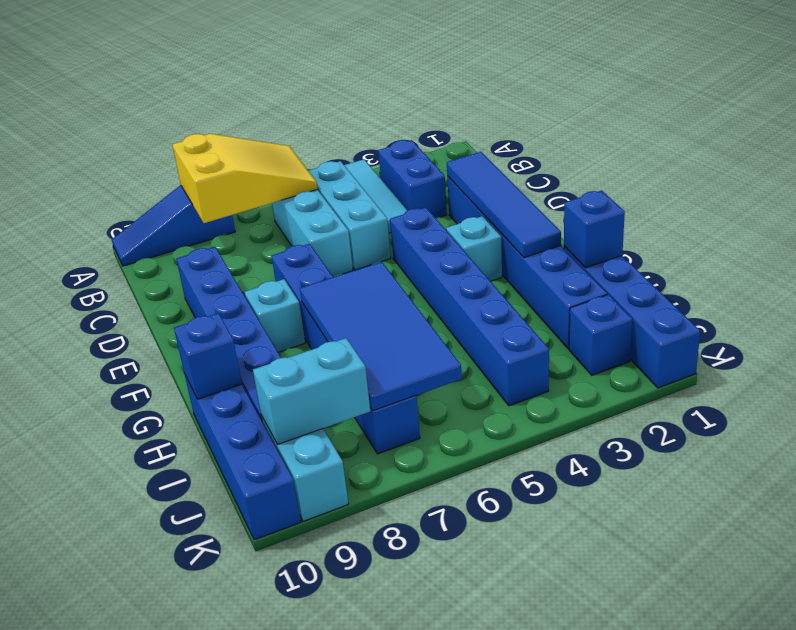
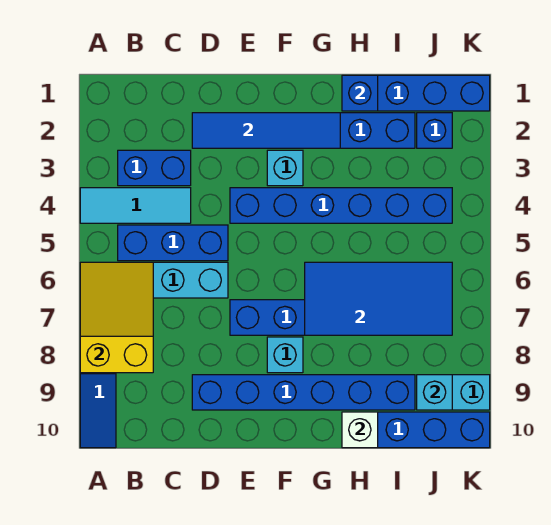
cyan 1x3 brick [308,161,391,270] -> blue 1x3 brick [118,225,228,261]
blue 1x1 brick [174,313,242,399] -> white 1x1 brick [342,412,378,448]
cyan 1x2 brick [253,338,370,445] -> cyan 1x1 brick [417,375,452,410]

